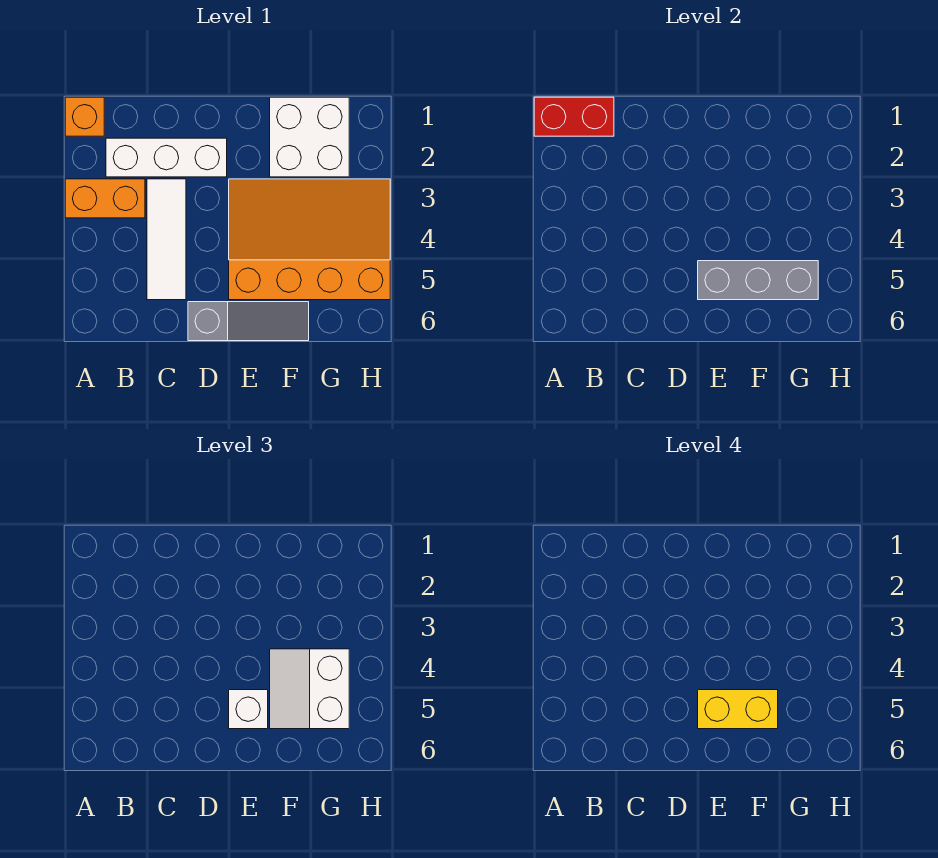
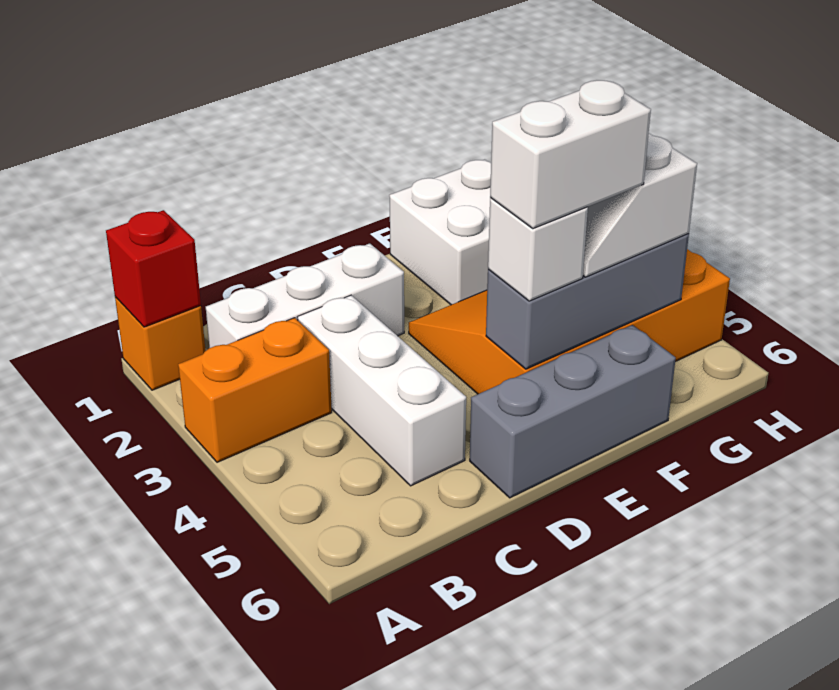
red 1x2 brick [534,97,614,136] -> red 1x1 brick [106,210,201,327]
white 1x3 tile [147,179,186,300] -> white 1x3 brick [298,295,466,486]
grey 1x3 slope [188,302,309,341] -> grey 1x3 brick [470,325,676,498]
yellow 1x2 brick [698,690,778,729] -> white 1x2 brick [490,80,651,229]

